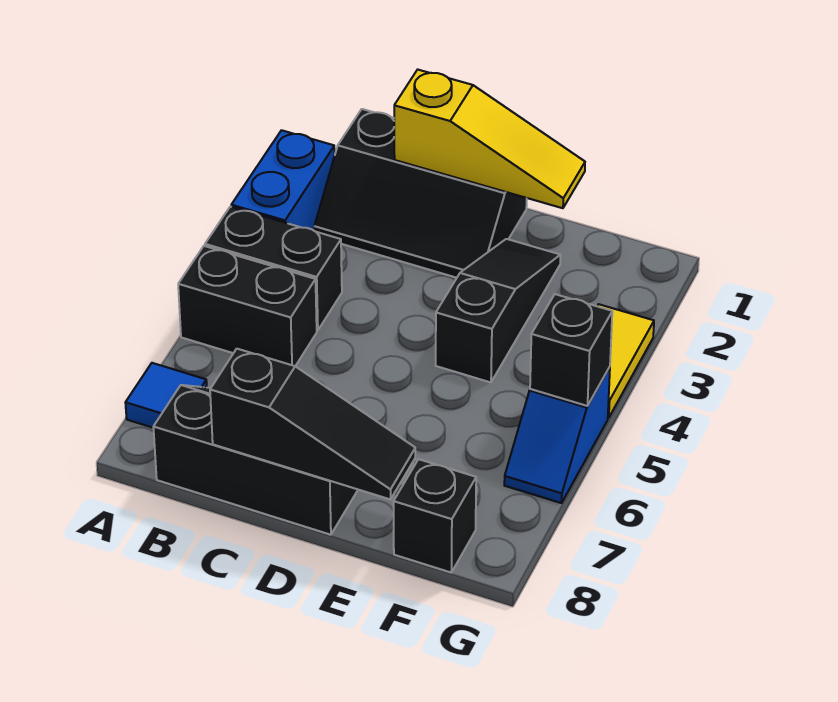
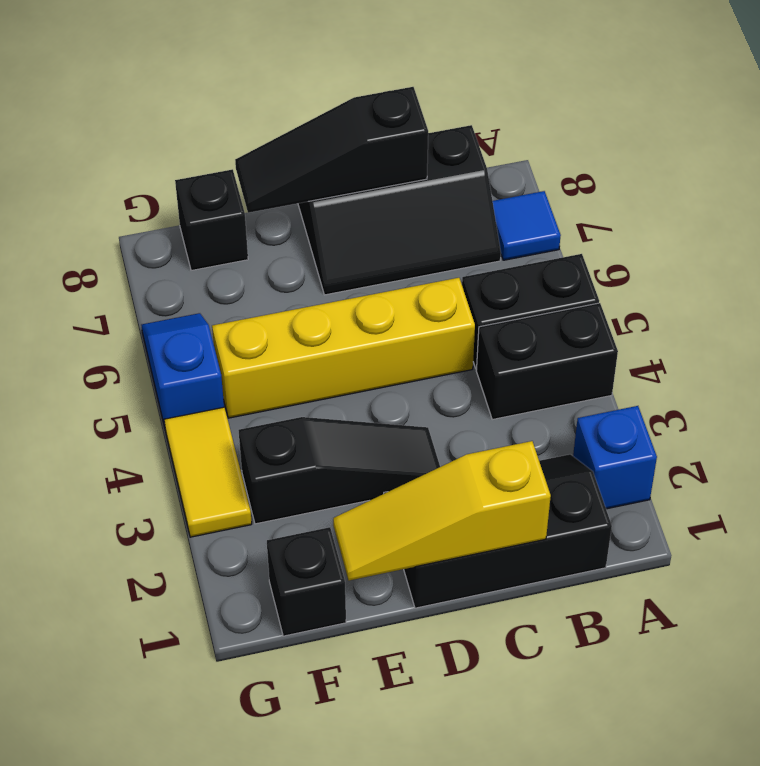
blue 1x2 brick [231,130,335,230] -> blue 1x1 brick [573,406,657,509]
none -> yellow 1x4 brick [212,278,475,418]
black 1x3 slope [436,239,561,382] -> black 1x3 slope turned to [239,417,440,524]
black 1x1 brick [530,294,612,406] -> black 1x1 brick moved to [267,527,346,636]

